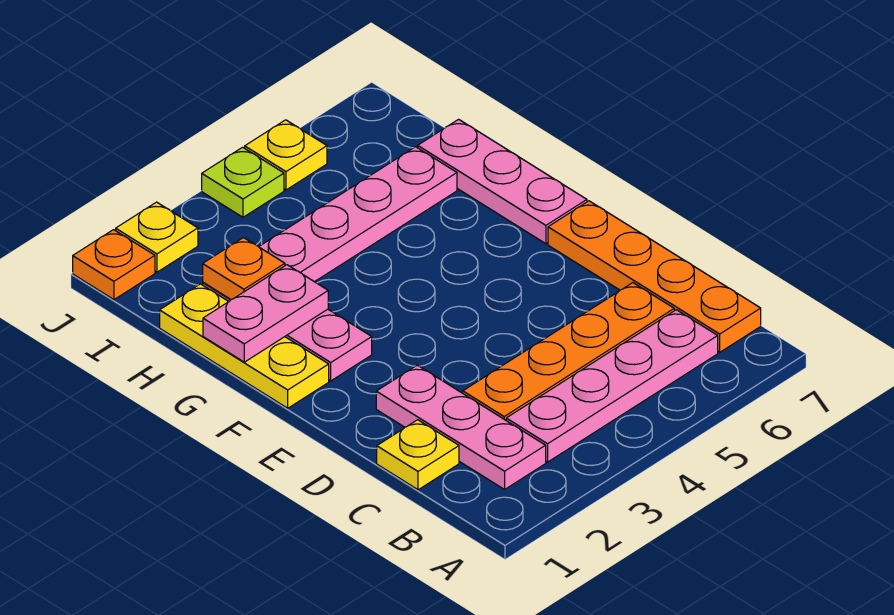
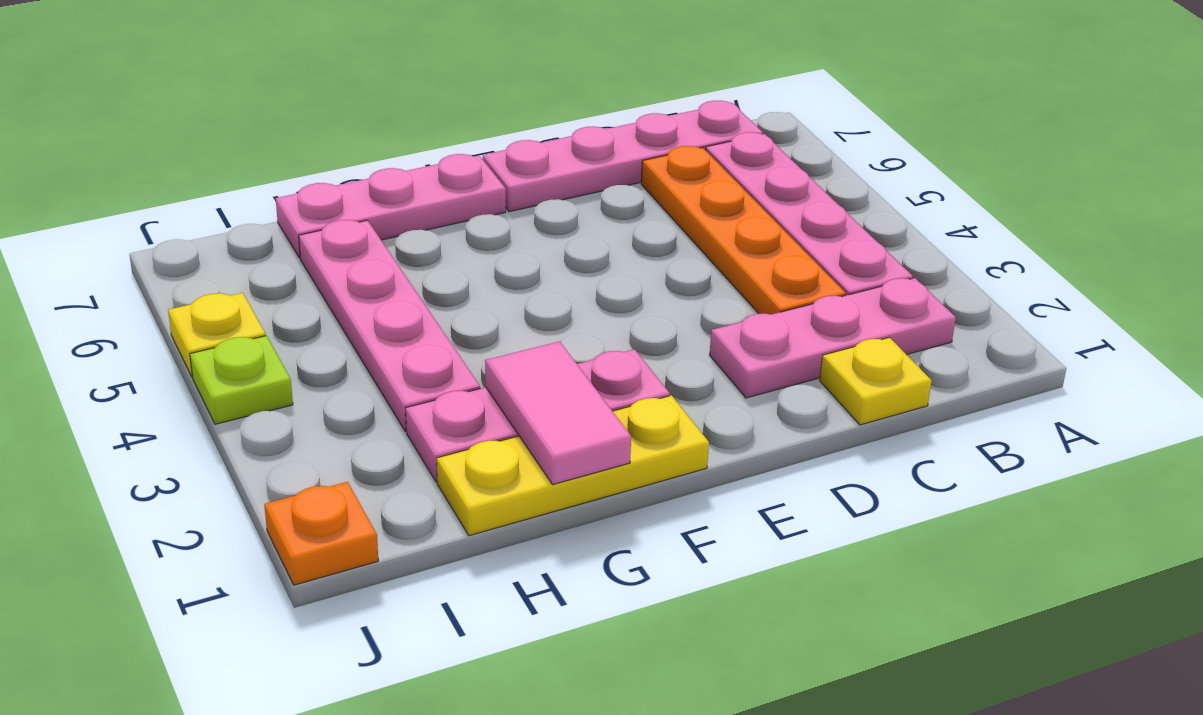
orange 1x4 plate [548,201,761,352] -> pink 1x4 plate [483,101,763,212]
pink 1x2 plate [203,265,328,362] -> pink 1x2 tile [485,341,631,485]
orange 1x1 plate [203,238,285,300] -> none
yellow 1x1 plate [116,202,198,272] -> none

